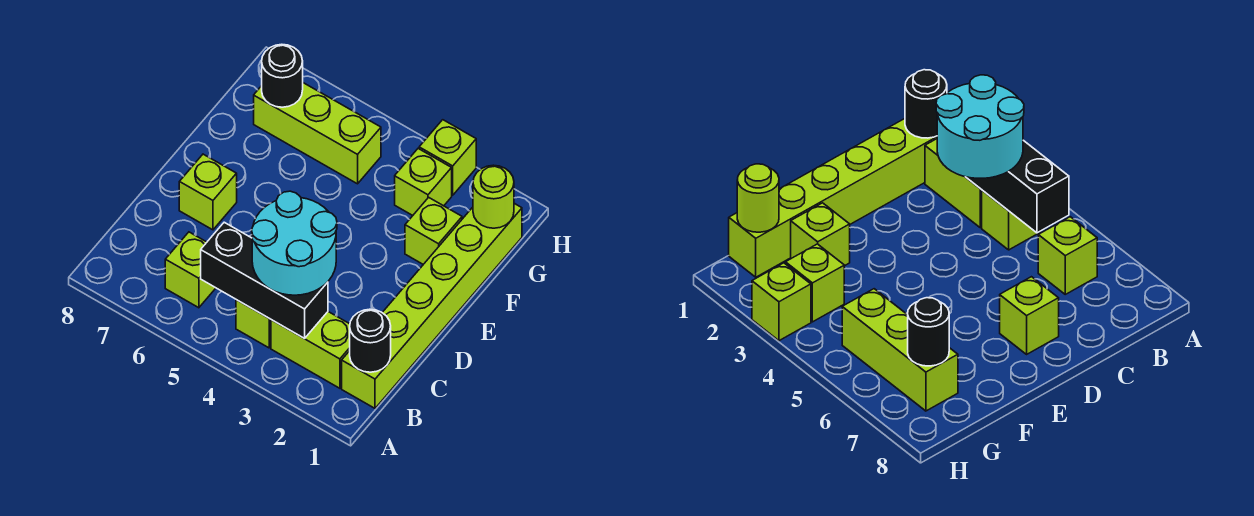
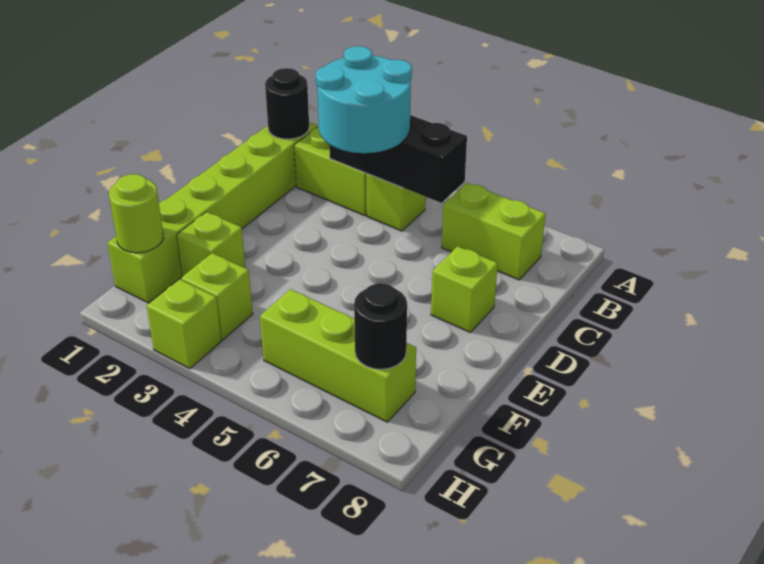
lime 1x1 brick [165,232,216,308] -> lime 1x2 brick [442,183,545,280]

